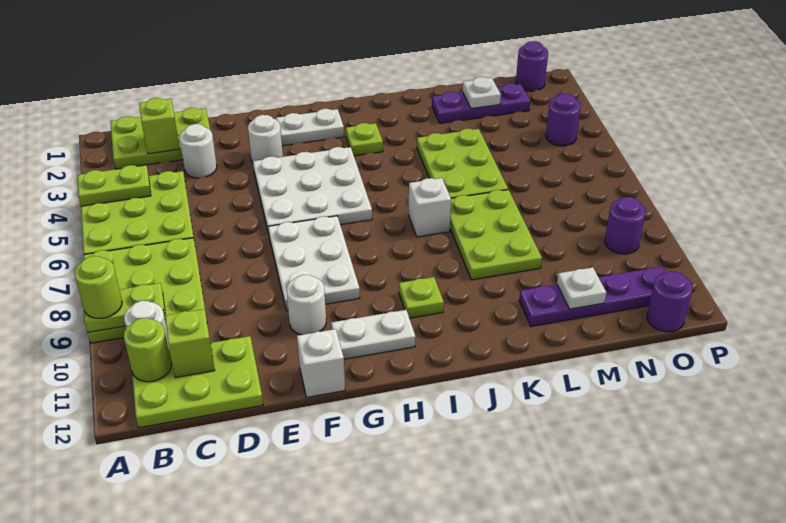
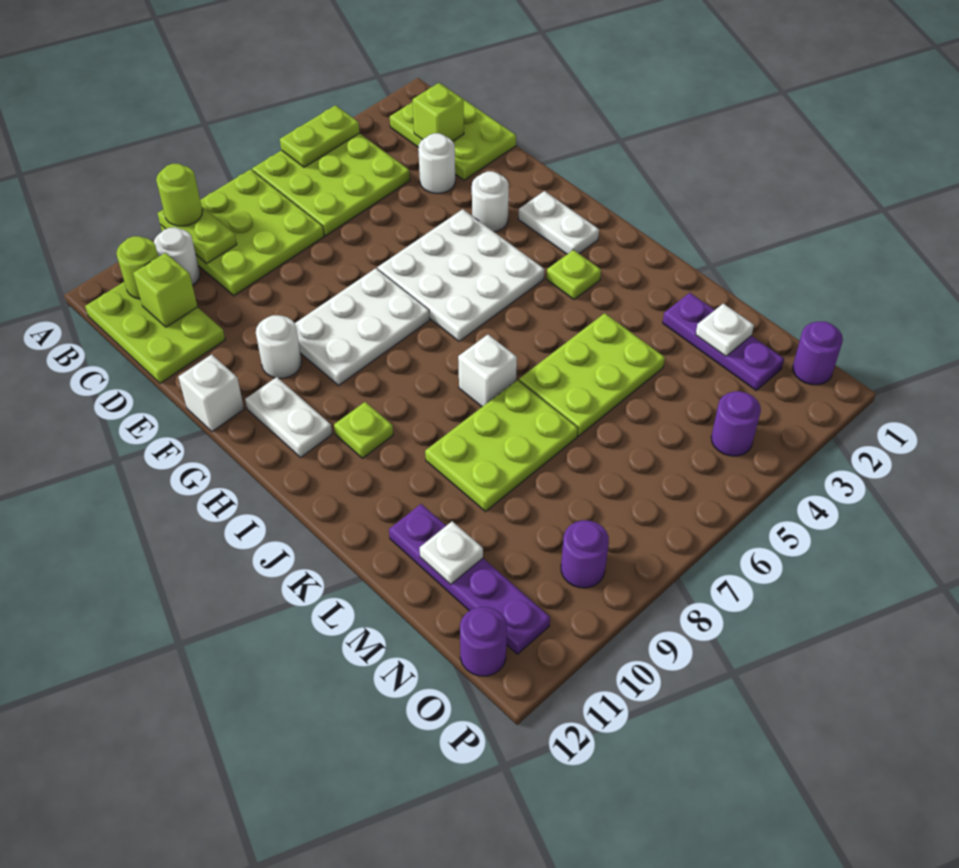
lime 1x2 plate [77,165,151,206] -> lime 1x2 plate turned to [280,105,360,167]

